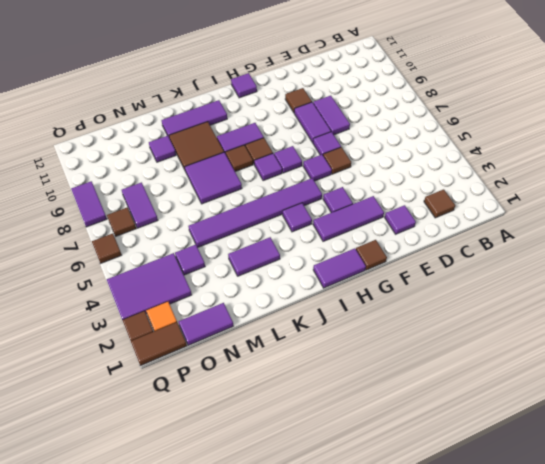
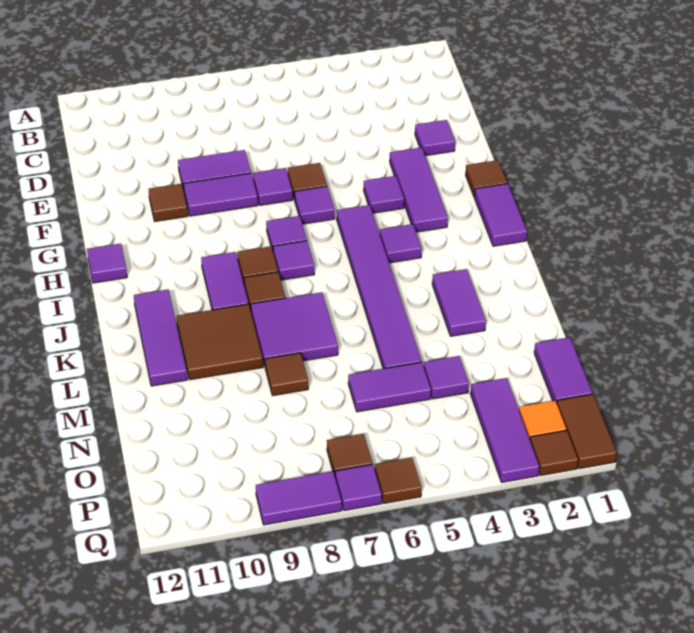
brown 1x1 tile [424,189,455,218] -> brown 1x1 tile moved to [265,353,308,396]
purple 1x1 tile [149,136,176,162] -> purple 1x1 tile moved to [335,464,382,511]
purple 2x3 tile [107,253,192,320] -> purple 1x3 tile [470,378,539,482]
purple 1x2 tile [122,182,158,228] -> purple 1x2 tile moved to [348,362,431,412]

